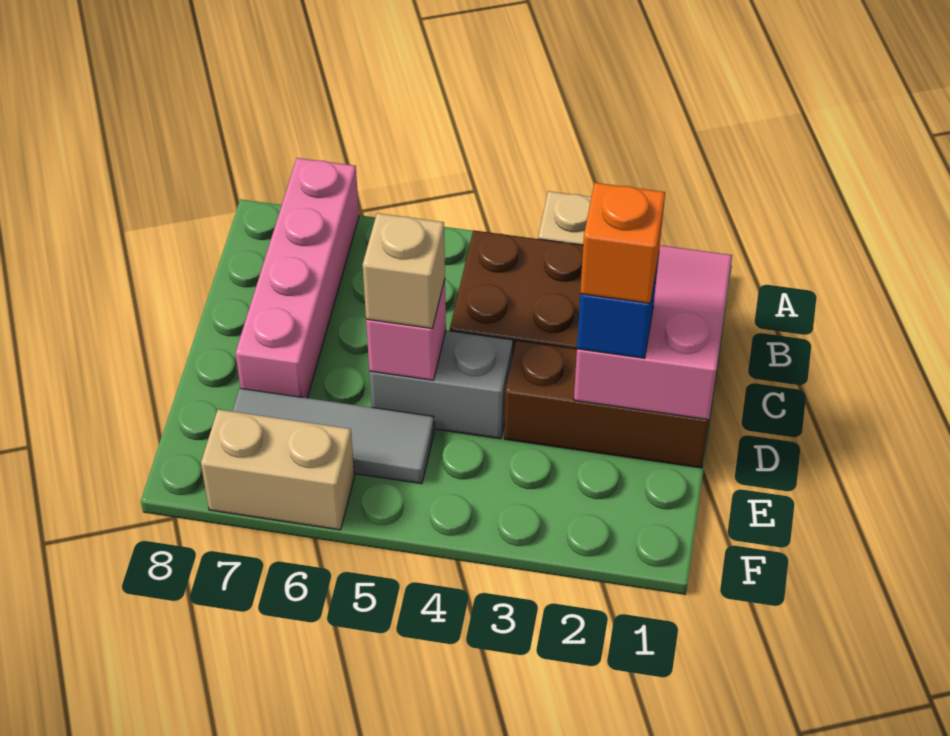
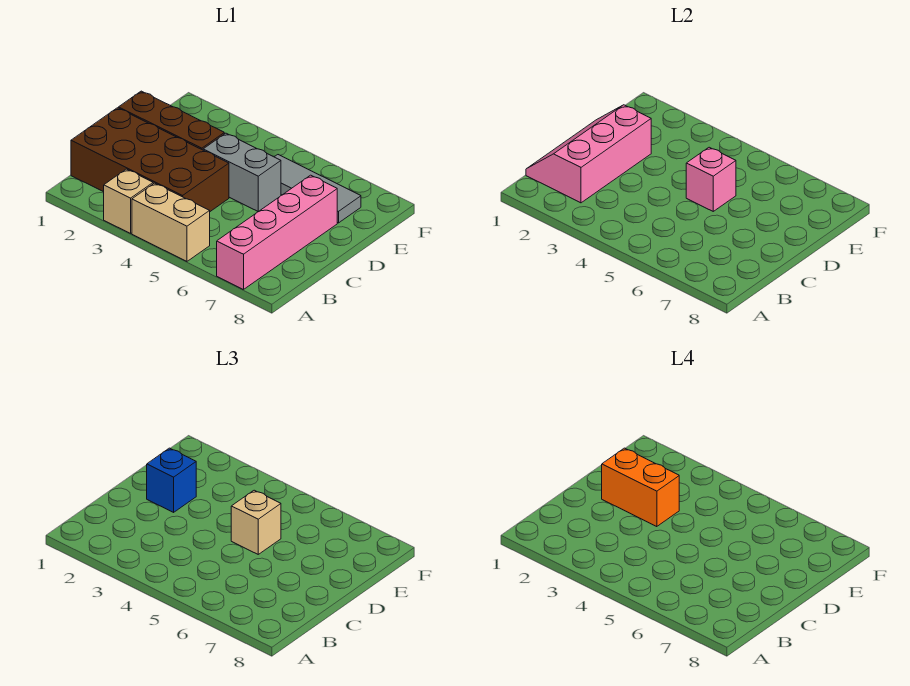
pink 2x3 slope [574,245,732,420] -> pink 2x3 slope turned to [526,105,651,203]
orange 1x1 brick [580,183,665,303] -> orange 1x2 brick [602,448,679,527]
tan 1x2 brick [201,409,355,530] -> tan 1x2 brick moved to [132,183,210,261]

